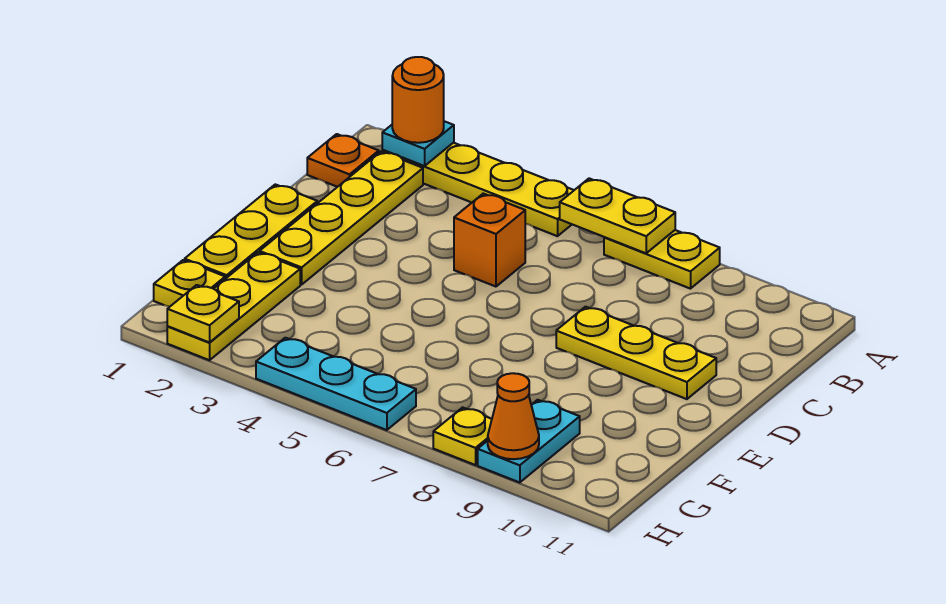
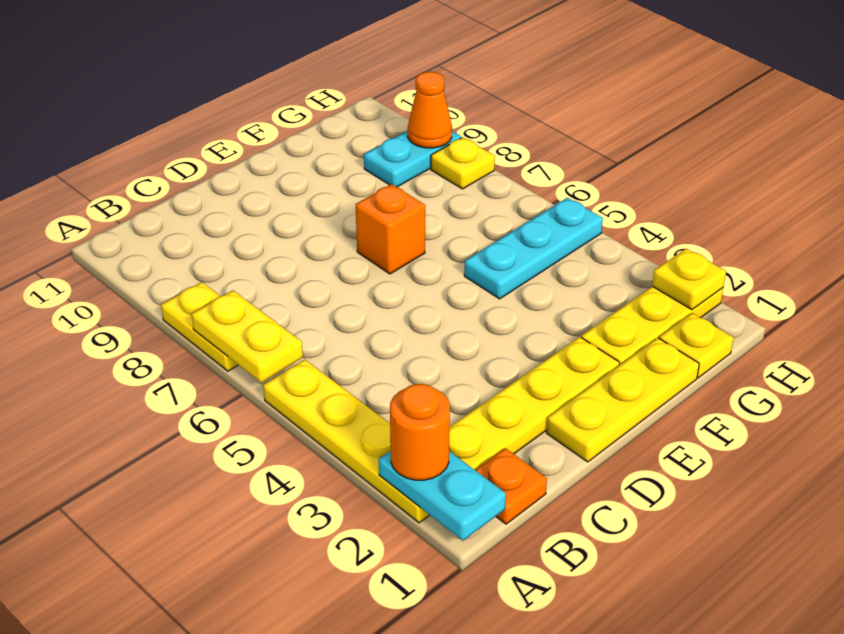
cyan 1x1 plate [382,121,454,166] -> cyan 1x2 plate [379,451,506,541]
orange 1x1 brick [454,194,525,287] -> orange 1x1 brick moved to [356,184,425,274]
yellow 1x3 plate [556,307,716,399] -> none
cyan 1x3 plate [256,338,416,430] -> cyan 1x3 plate turned to [464,198,603,299]

